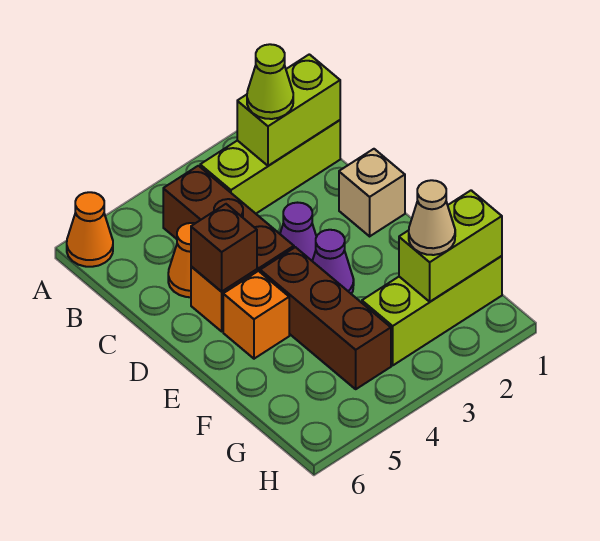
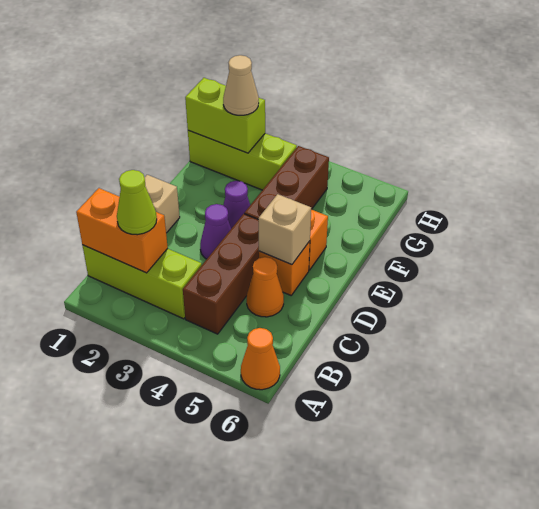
lime 1x2 brick [237,54,340,166] -> orange 1x2 brick [76,188,168,273]
brown 1x1 brick [191,204,257,292] -> tan 1x1 brick [258,194,311,265]

